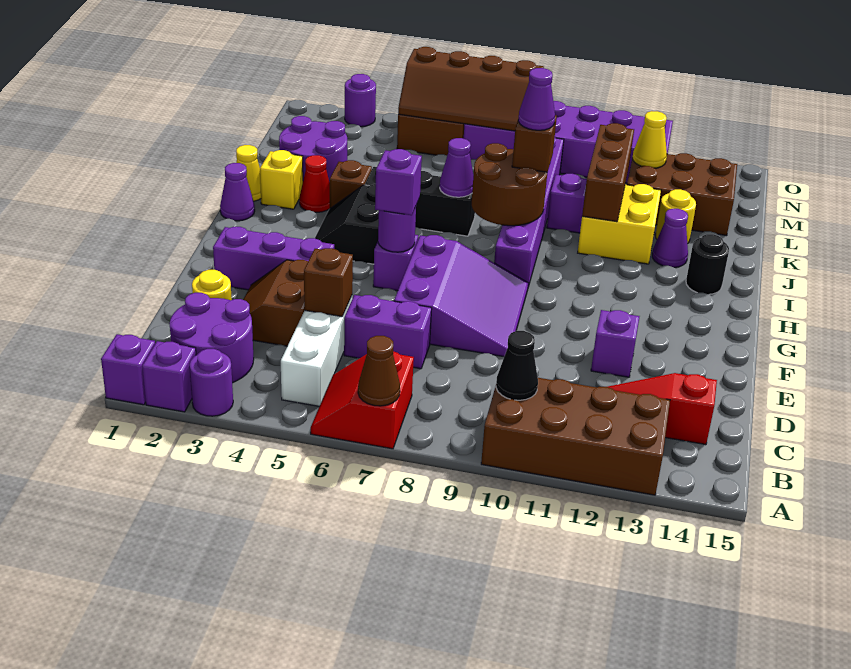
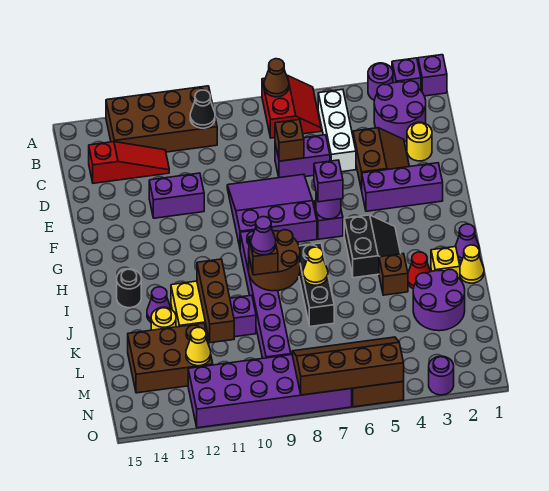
brown 1x1 brick [304,248,353,317] -> brown 1x1 brick moved to [275,120,304,161]
purple 3x3 slope [394,235,528,357] -> purple 3x3 slope turned to [227,174,317,247]
purple 1x1 brick [591,310,640,377] -> purple 1x2 brick [149,173,204,218]
black 1x3 brick [365,167,475,236] -> black 1x3 brick turned to [299,243,334,327]
purple 1x1 cone [440,138,473,197] -> yellow 1x1 cone [303,247,328,285]

